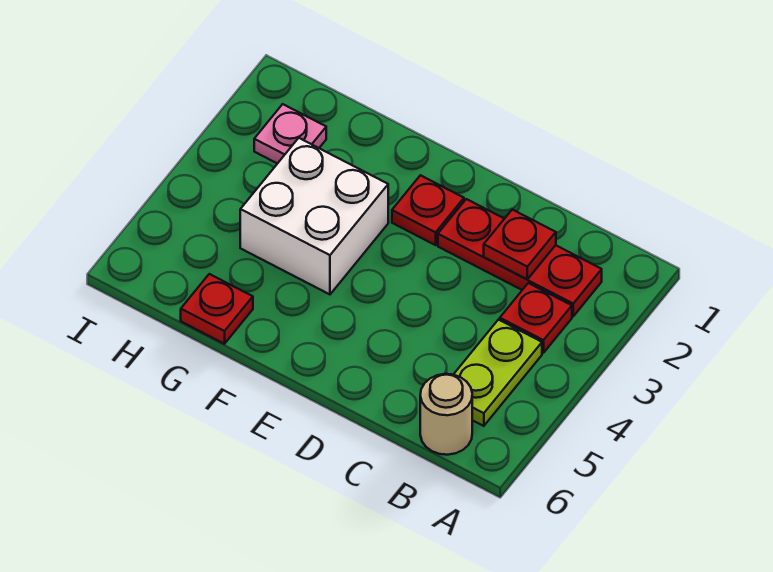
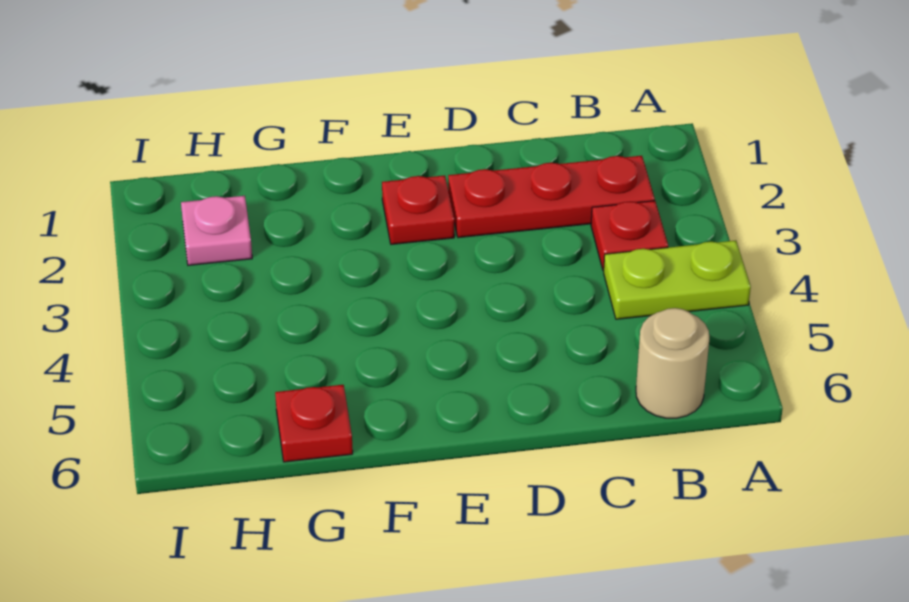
lime 1x2 plate [453,320,542,426] -> lime 1x2 plate turned to [604,240,751,319]
red 1x1 plate [484,210,556,279] -> none
white 2x2 brick [240,138,388,294] -> none

